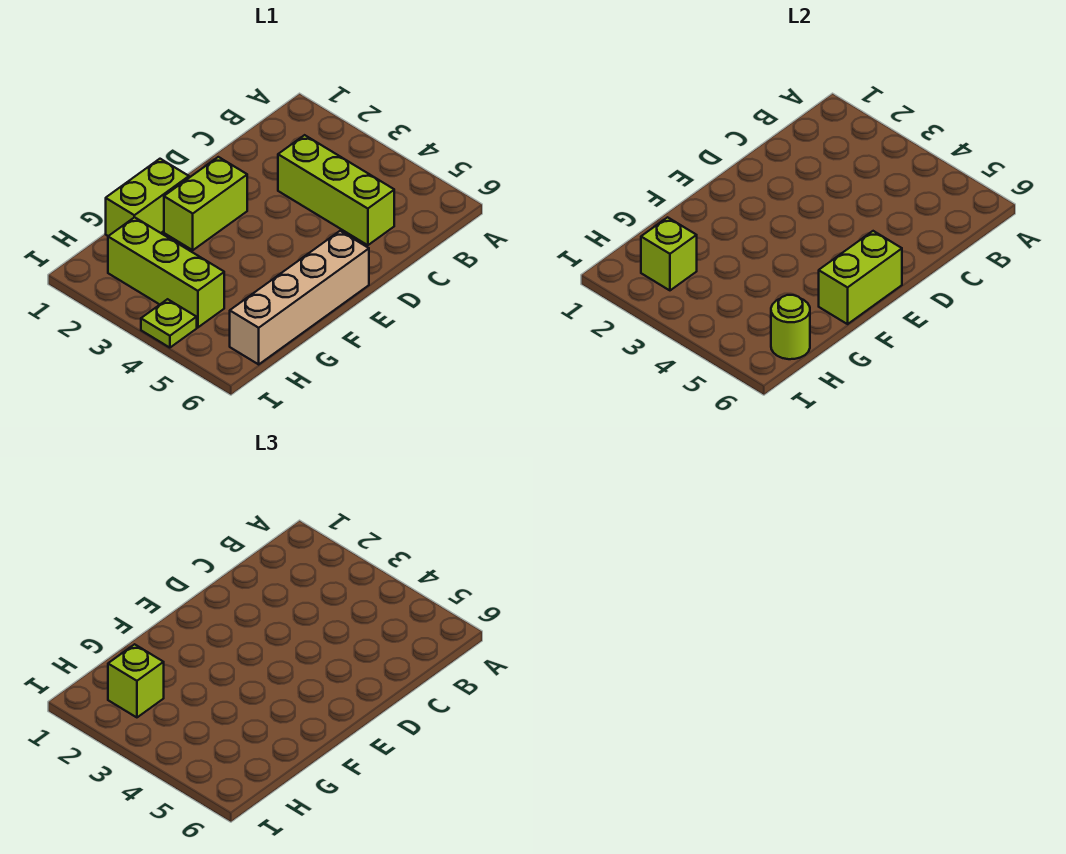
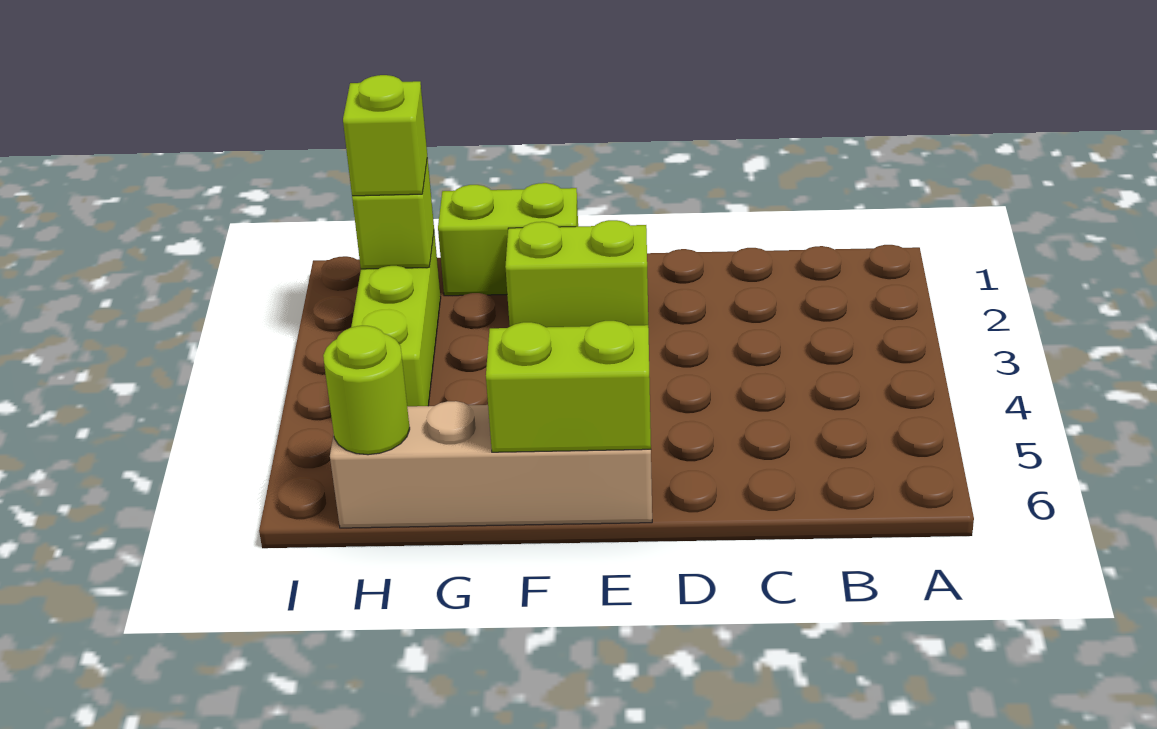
lime 1x3 brick [278,135,394,245] -> none
lime 1x1 plate [141,299,197,348] -> none

